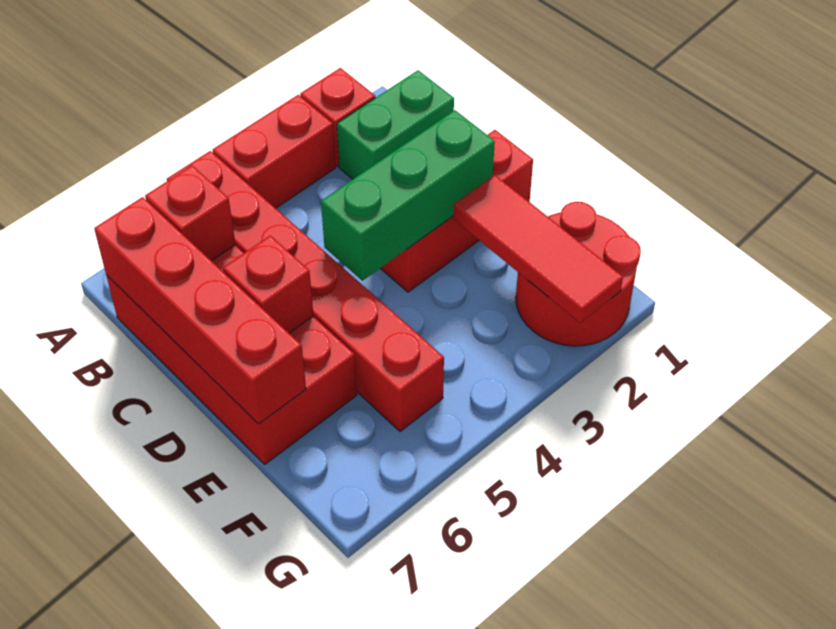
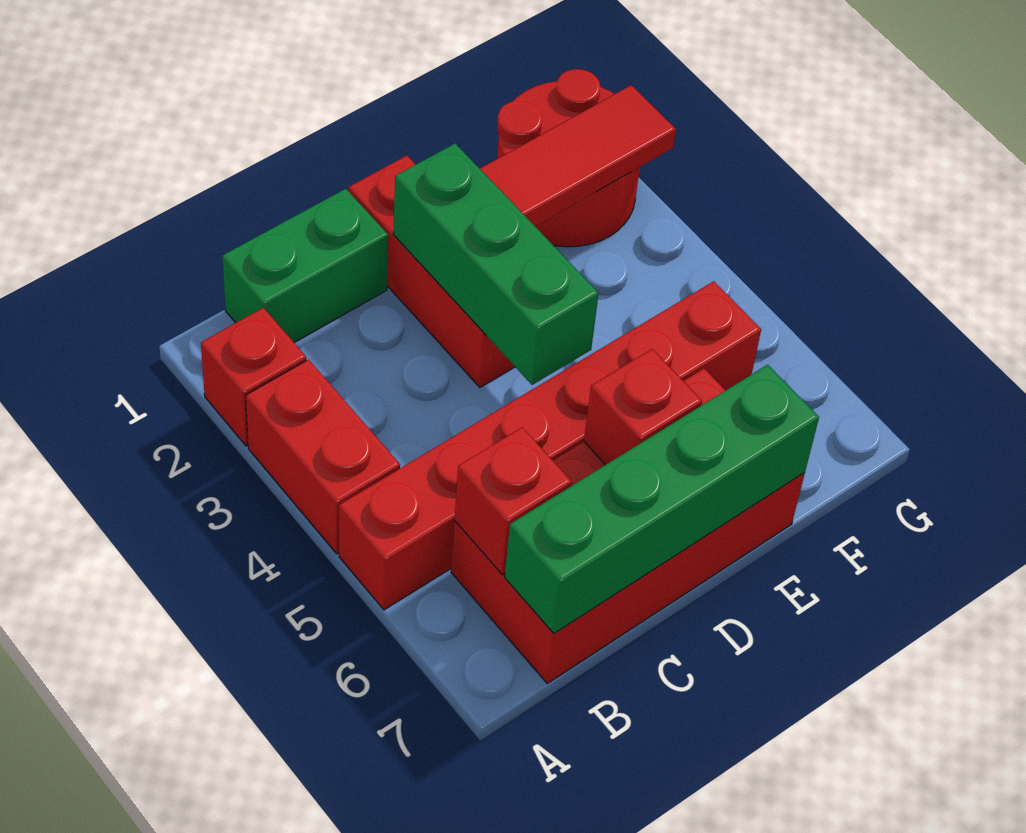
green 1x2 brick [337,70,454,179] -> green 1x2 brick turned to [222,189,388,342]
red 1x4 brick [94,197,306,424] -> green 1x4 brick [505,365,819,634]

